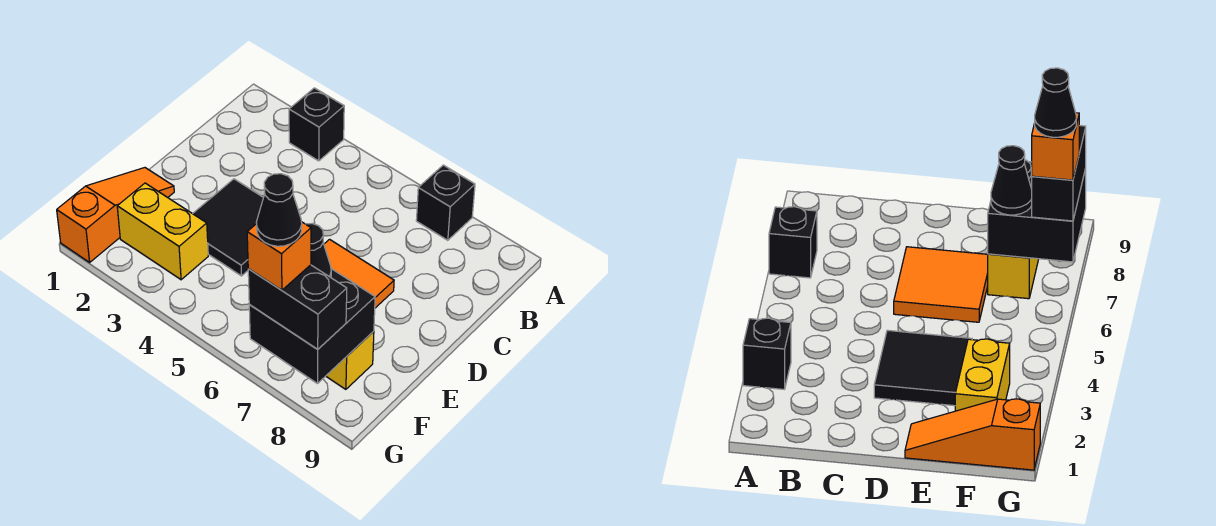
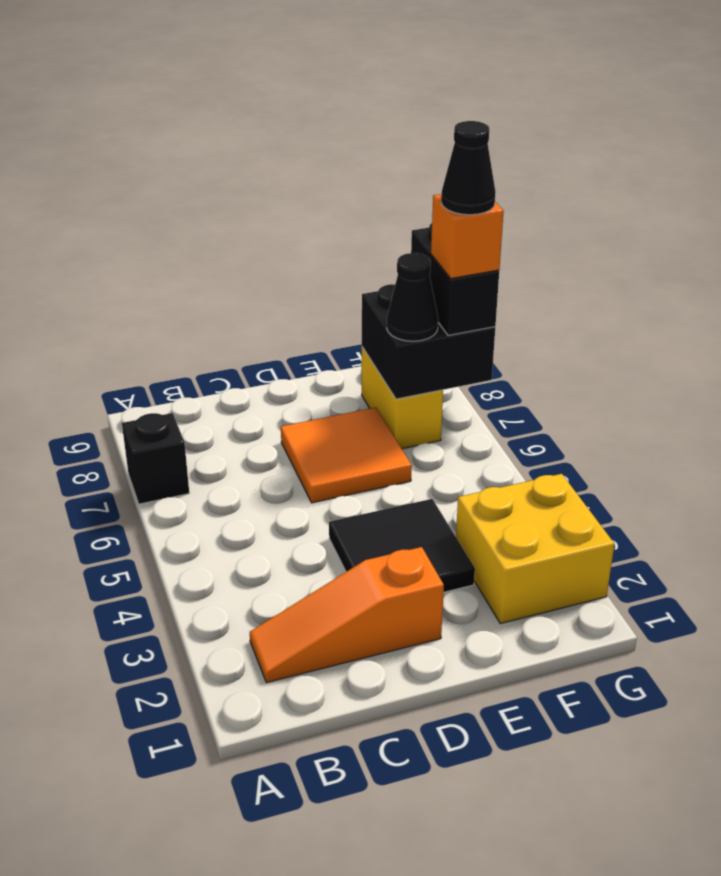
black 1x1 brick [289,88,344,161] -> none
orange 1x3 slope [57,168,174,262] -> orange 1x3 slope moved to [250,547,444,683]
yellow 1x2 brick [117,183,208,280] -> yellow 2x2 brick [456,474,614,624]

